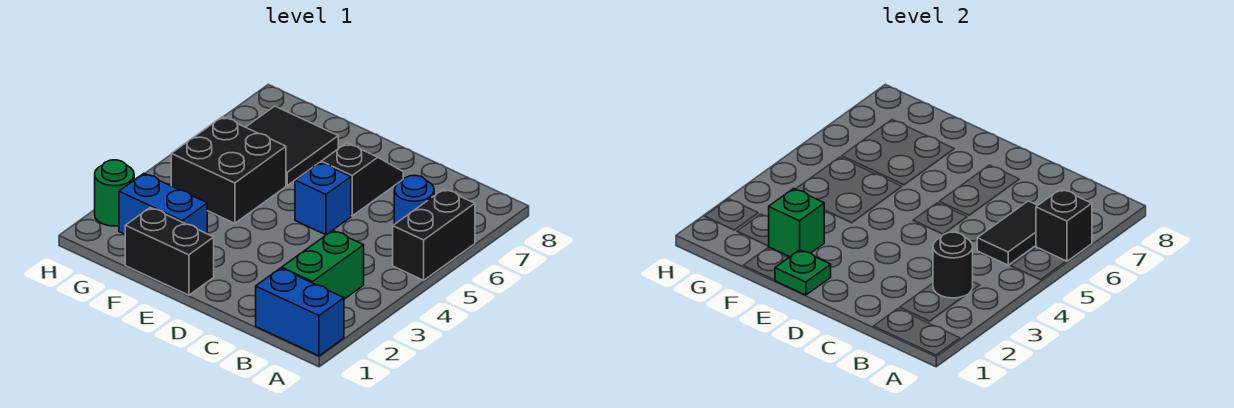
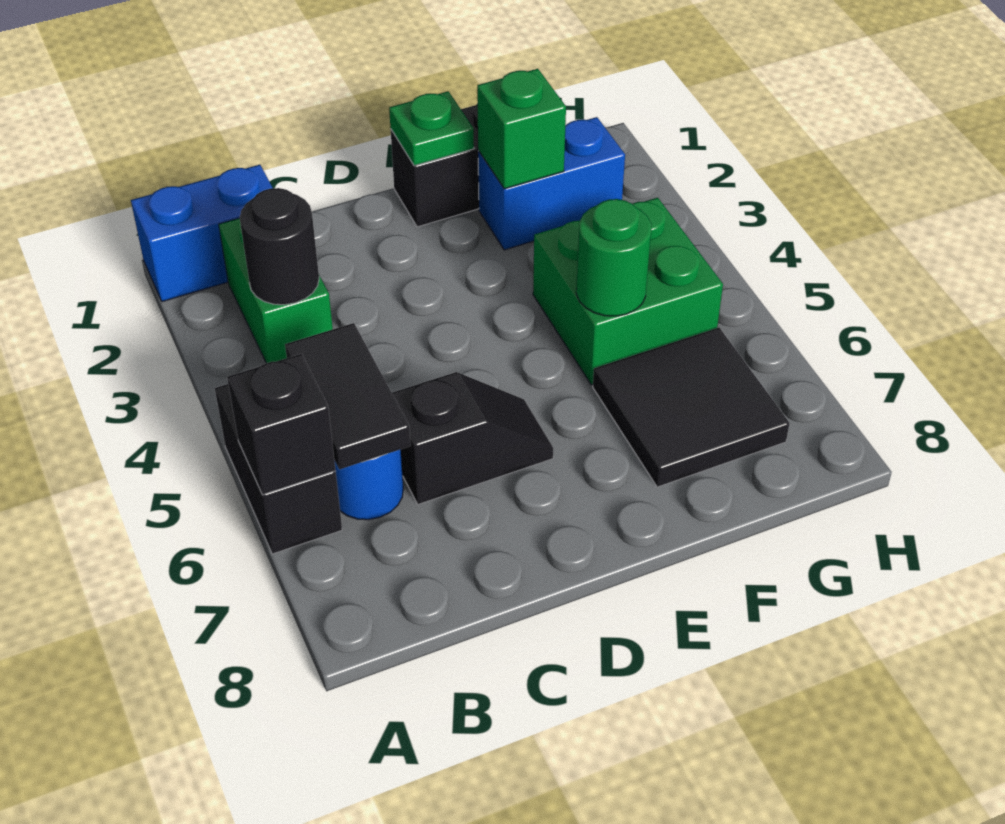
blue 1x1 brick [295,162,351,235] -> none
black 1x2 slope [321,143,403,216] -> black 1x2 slope turned to [392,372,553,504]
black 2x2 brick [171,117,286,223] -> green 2x2 brick [533,198,723,385]
green 1x1 round brick [95,160,134,226] -> green 1x1 round brick moved to [576,199,651,316]

